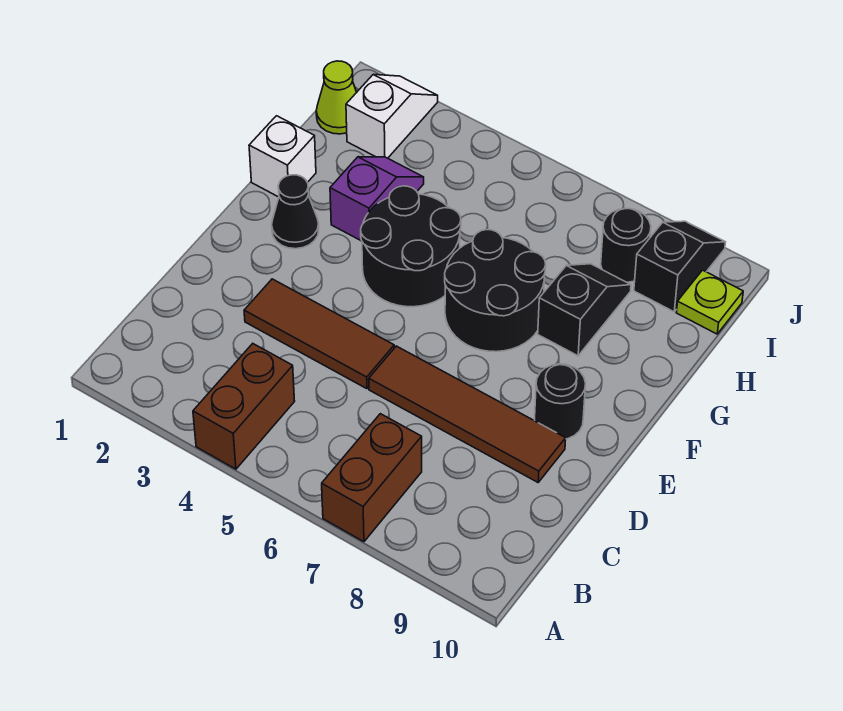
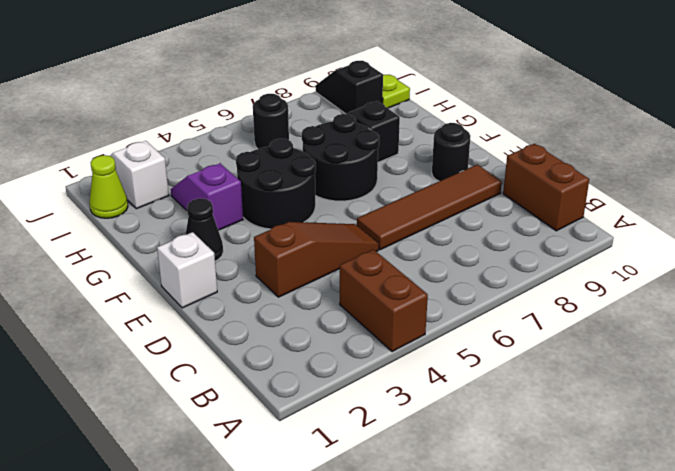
brown 1x2 brick [322,414,422,542] -> brown 1x2 brick moved to [503,144,589,231]
brown 1x3 tile [244,279,394,389] -> brown 1x3 slope [254,222,379,297]
white 1x1 brick [249,116,316,197] -> white 1x1 brick moved to [157,232,217,308]
black 1x1 round brick [601,208,651,282] -> black 1x1 round brick moved to [253,94,289,149]

